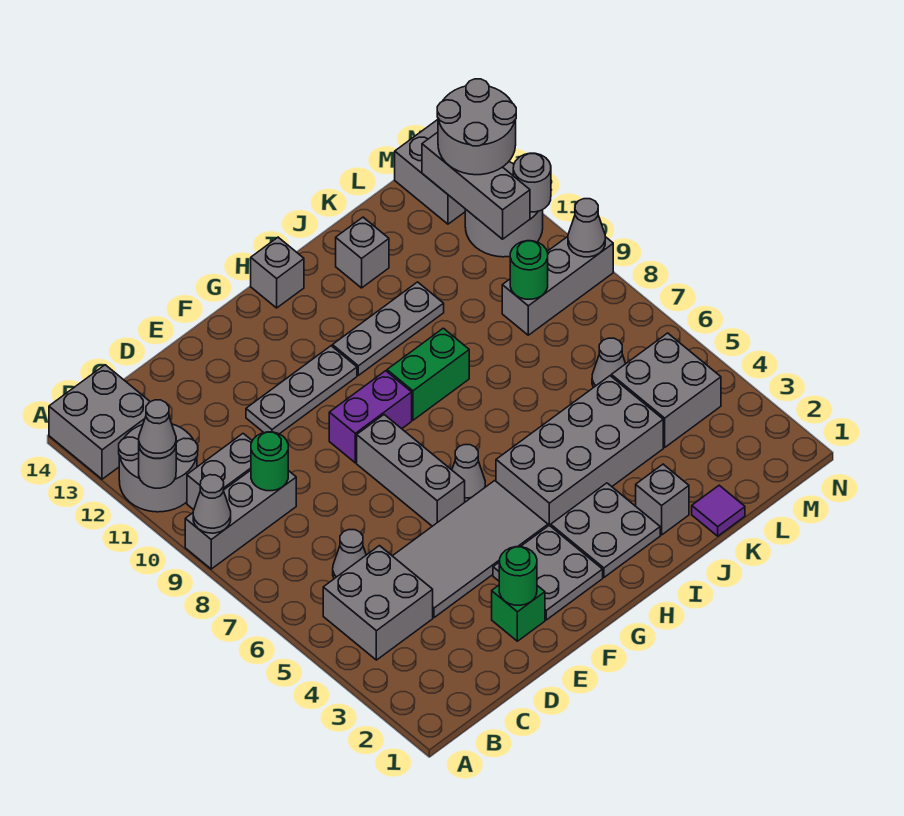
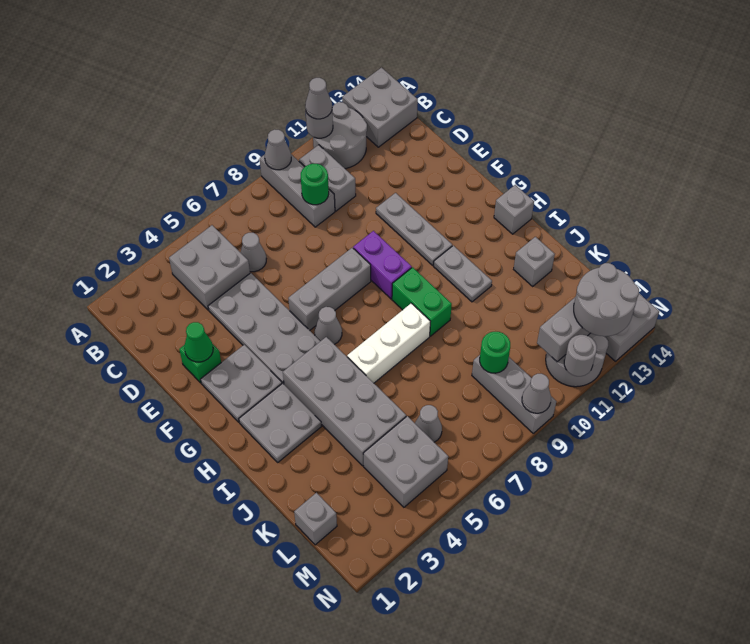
grey 2x4 tile [393,481,548,618] -> grey 2x4 plate [208,273,320,384]
green 1x1 round brick [499,547,537,605] -> green 1x1 cone [184,322,213,362]
grey 1x3 plate [332,282,444,375] -> grey 1x2 plate [434,245,492,302]
none -> white 1x3 brick [347,303,430,383]
grey 1x1 brick [636,464,689,535] -> grey 1x1 brick moved to [294,493,337,545]
purple 1x1 tile [692,485,745,536] -> none

